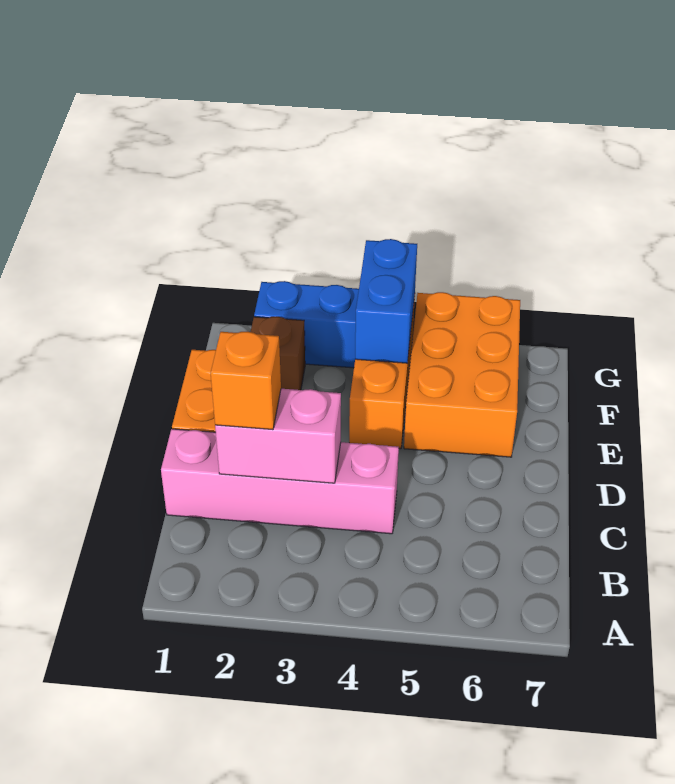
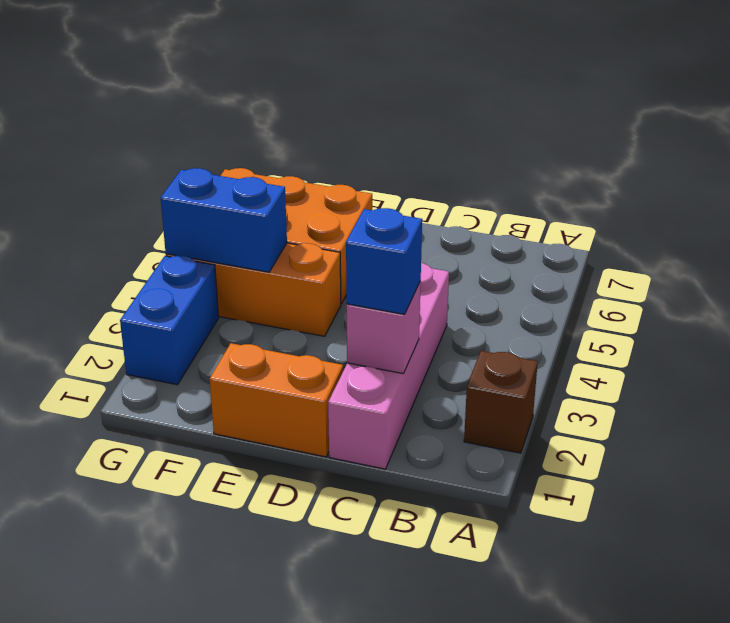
pink 1x2 brick [215,389,341,483] -> pink 1x1 brick [347,281,421,374]
orange 1x1 brick [211,332,281,430] -> blue 1x1 brick [346,208,422,314]
brown 1x1 brick [251,317,305,390] -> brown 1x1 brick moved to [464,351,538,453]

